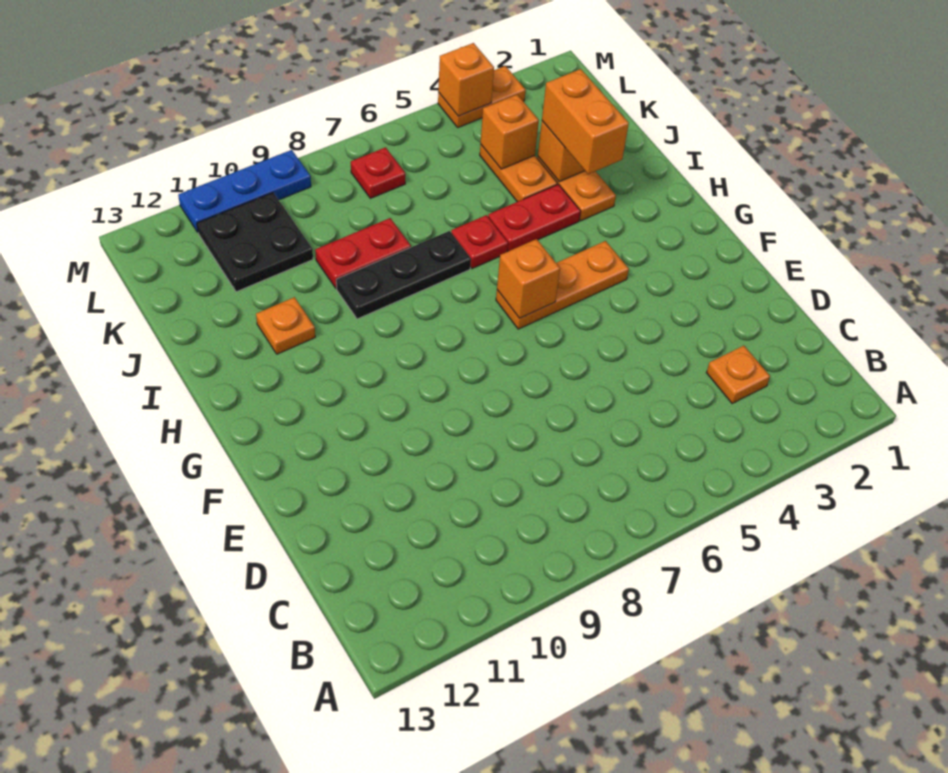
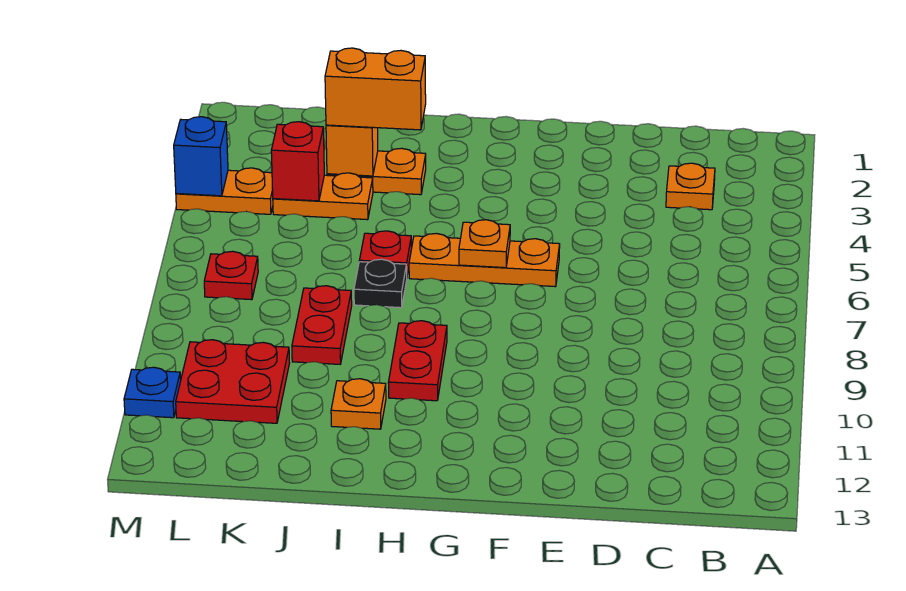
orange 1x3 plate [496,241,629,329] -> orange 1x3 plate turned to [409,233,560,287]
orange 1x1 brick [497,239,560,318] -> orange 1x1 plate [459,220,510,268]
red 1x2 plate [488,184,581,251] -> red 1x2 plate moved to [388,321,447,401]
black 1x3 plate [336,231,471,319] -> black 1x1 plate [354,259,407,308]
orange 1x1 brick [481,95,539,169] -> red 1x1 brick [271,122,324,201]
black 2x2 plate [197,193,313,292] -> red 2x2 plate [176,340,289,423]
orange 1x2 plate [438,66,526,128] -> orange 1x2 plate turned to [176,168,273,214]
orange 1x1 brick [438,43,494,116] -> blue 1x1 brick [174,117,228,196]
blue 1x3 plate [178,150,311,232] -> blue 1x1 plate [124,367,181,418]

